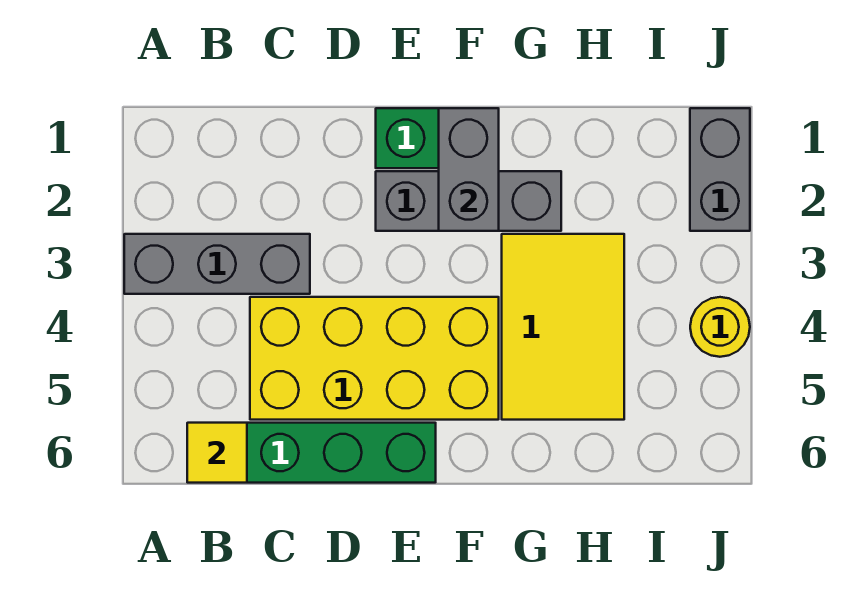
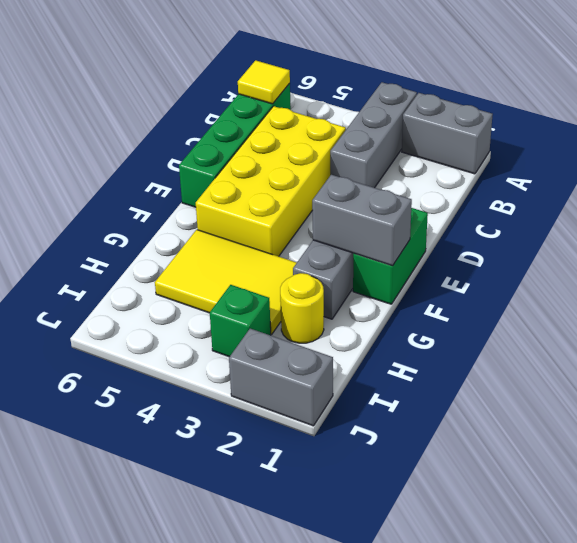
none -> grey 1x2 brick [402,93,493,174]
none -> green 1x1 brick [210,285,271,357]
yellow 1x1 round brick [690,297,750,357] -> yellow 1x1 round brick moved to [280,273,324,343]

